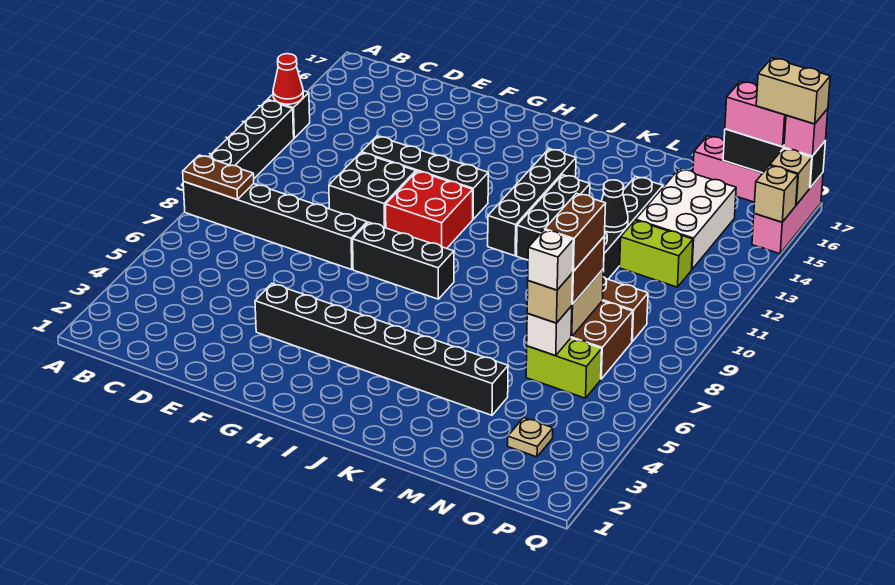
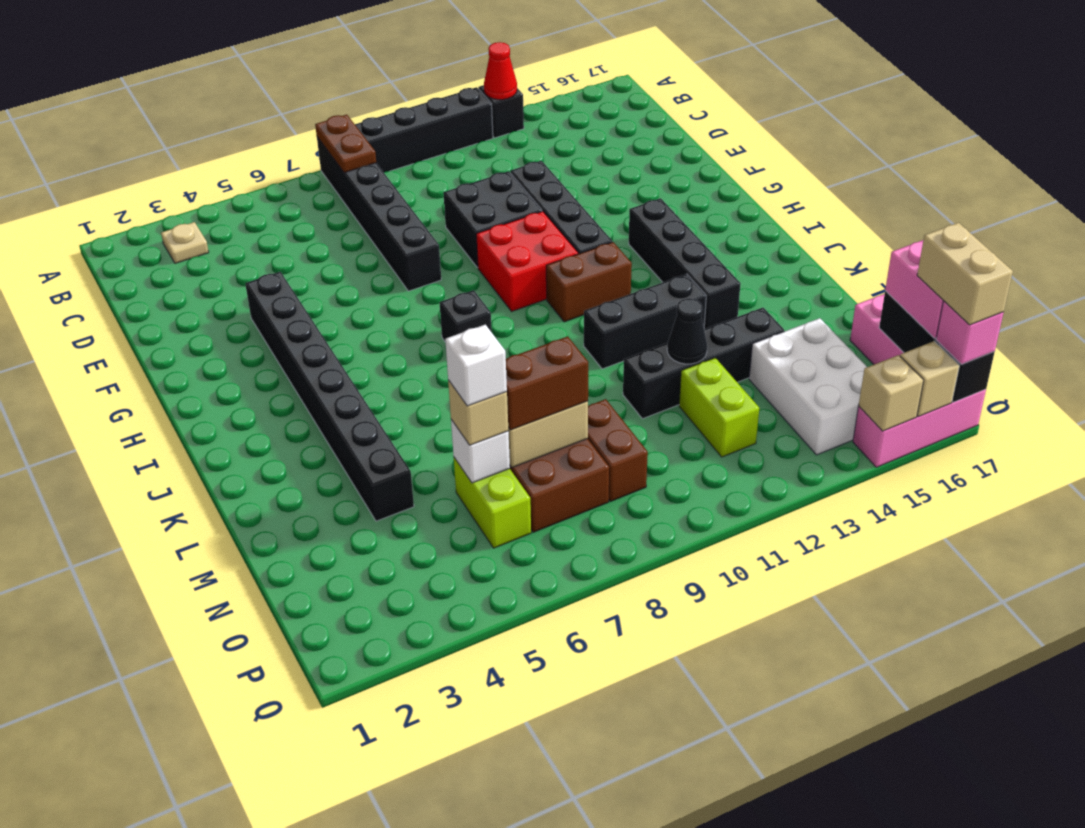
black 1x3 brick [353,222,454,299] -> black 1x1 brick [439,290,492,341]
black 1x4 brick [488,149,576,256] -> black 1x4 brick turned to [629,198,741,329]
brown 1x2 brick [545,193,606,271] -> brown 1x2 brick moved to [546,242,632,322]
white 2x3 brick [636,169,736,269] -> white 2x3 brick turned to [749,318,867,455]
tan 1x1 plate [508,418,553,457] -> tan 1x1 plate moved to [161,222,209,263]

